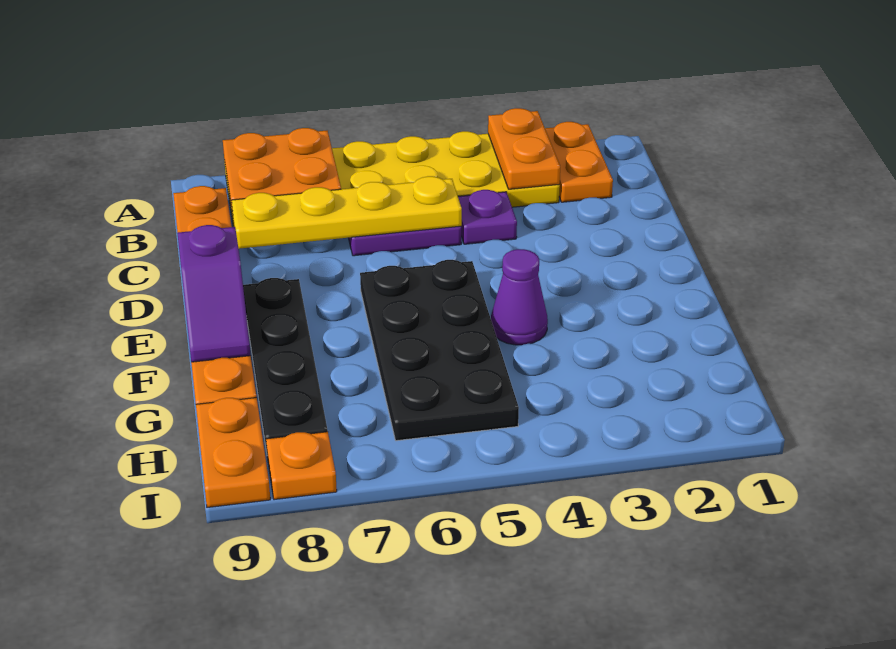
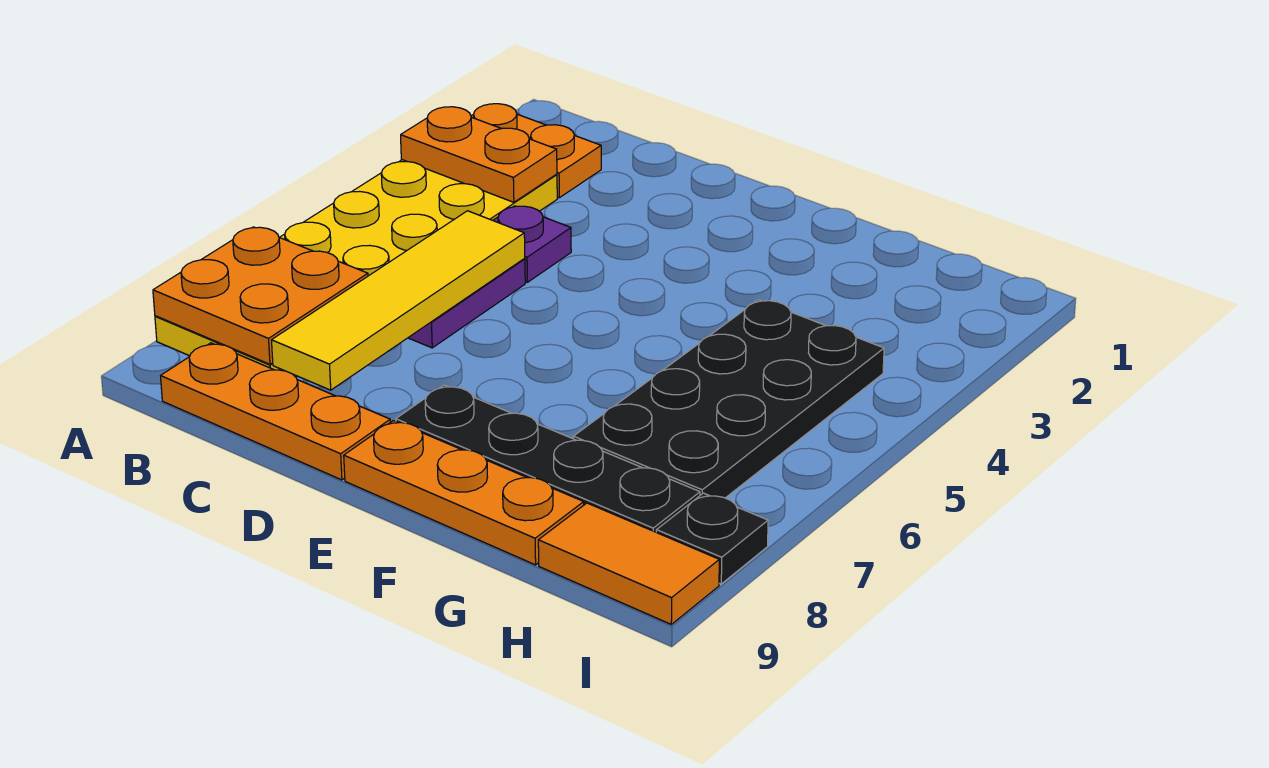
yellow 1x4 plate [232,176,462,249] -> yellow 1x4 tile [271,211,525,390]
black 2x4 plate [360,260,519,441] -> black 2x4 plate turned to [573,300,884,498]
purple 1x2 slope [177,225,251,362] -> none
purple 1x1 cone [491,249,548,345] -> none
orange 1x2 plate [196,398,270,508] -> orange 1x2 tile [538,503,719,624]
orange 1x1 plate [266,432,337,500] -> black 1x1 plate [656,493,768,584]

